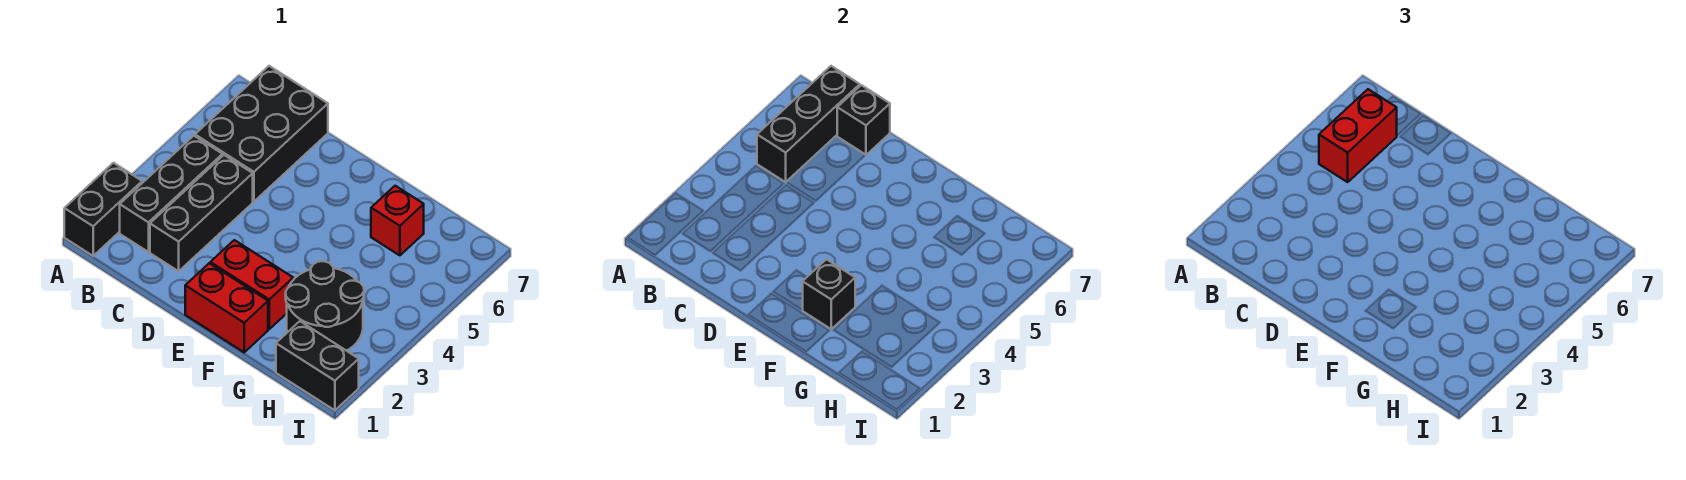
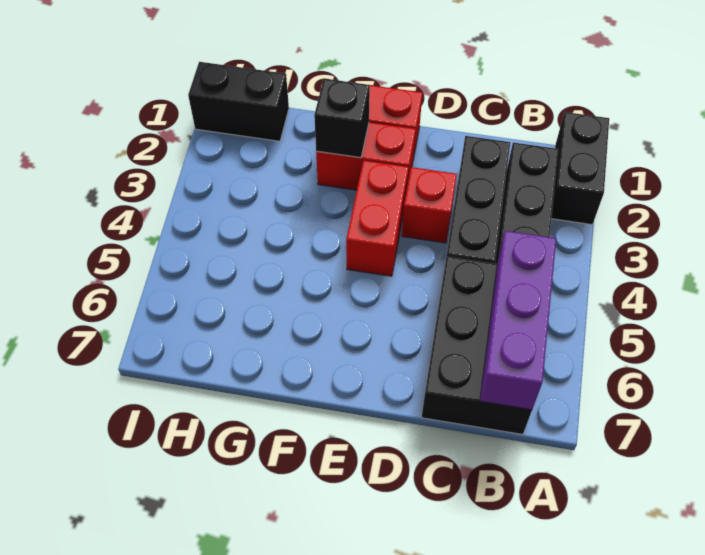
black 1x3 brick [757,66,860,182] -> purple 1x3 brick [480,231,556,410]
red 1x2 brick [1319,89,1397,182] -> red 1x2 brick moved to [346,160,409,276]
black 1x1 brick [837,85,890,155] -> none
black 2x2 round brick [286,261,364,351] -> none
red 1x1 brick [371,186,424,255] -> red 1x1 brick moved to [402,167,457,243]

